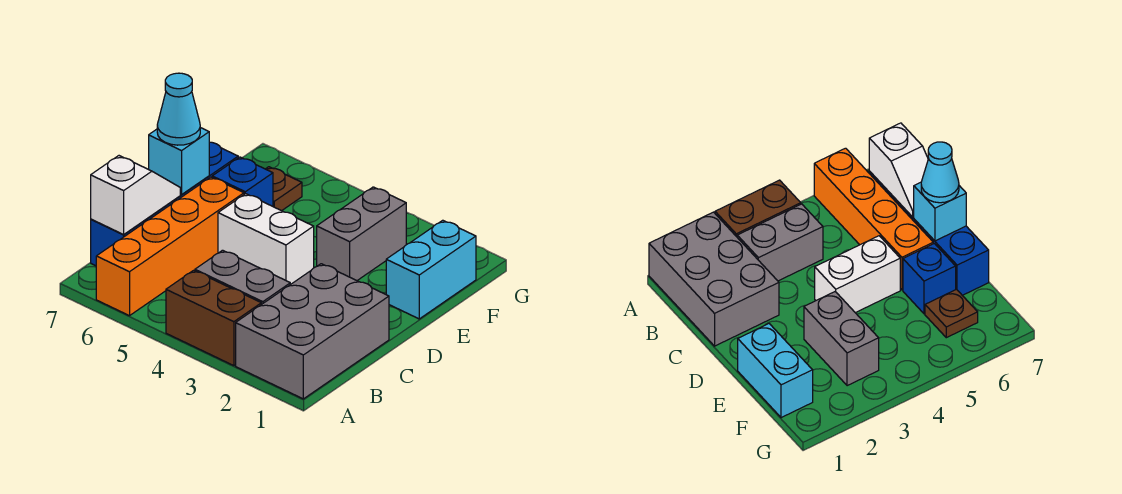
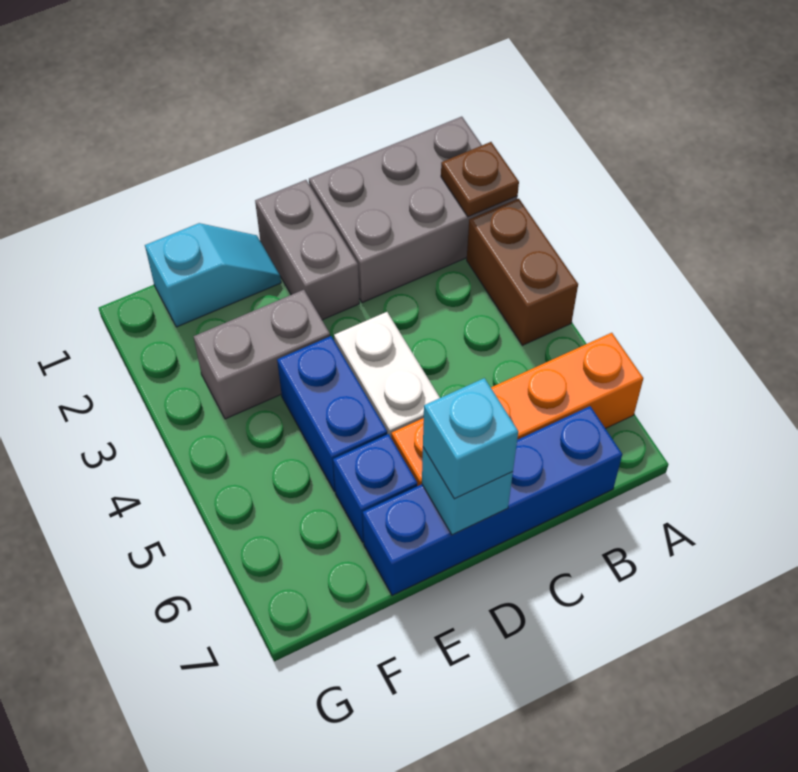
grey 1x2 brick [195,250,290,305] -> grey 1x2 brick moved to [255,180,359,320]
white 1x2 slope [91,156,180,234] -> none
cyan 1x1 cone [157,73,200,145] -> cyan 1x1 brick [423,378,518,499]
cyan 1x2 brick [386,220,476,319] -> cyan 1x2 slope [145,223,281,327]
none -> blue 1x2 brick [277,336,387,491]
brown 1x1 plate [266,167,302,211] -> brown 1x1 plate moved to [441,142,519,217]

